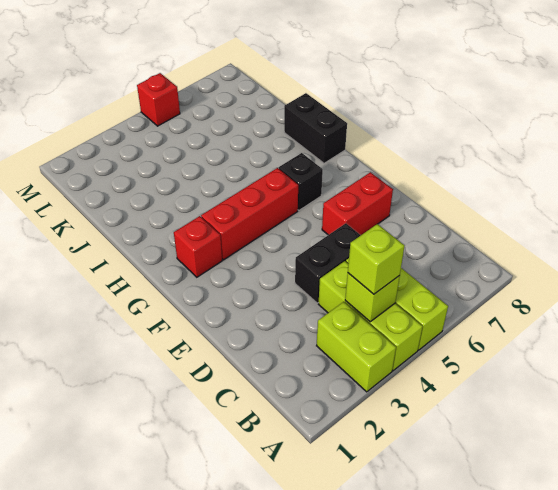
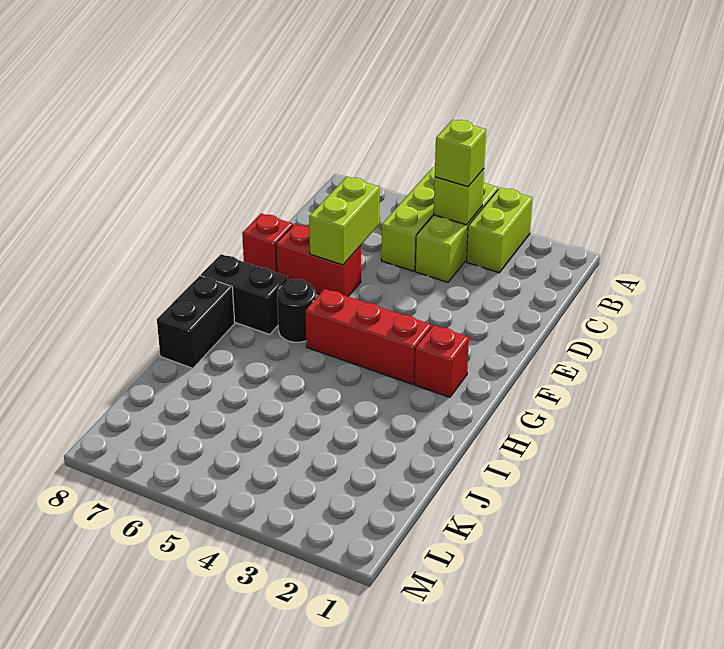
black 1x2 brick [295,223,361,303] -> black 1x2 brick moved to [201,254,288,335]
none -> lime 1x2 brick [309,177,379,265]
black 1x1 brick [279,153,323,210] -> black 1x1 round brick [277,279,316,342]
red 1x1 brick [137,73,180,126] -> red 1x1 brick moved to [242,213,293,273]

